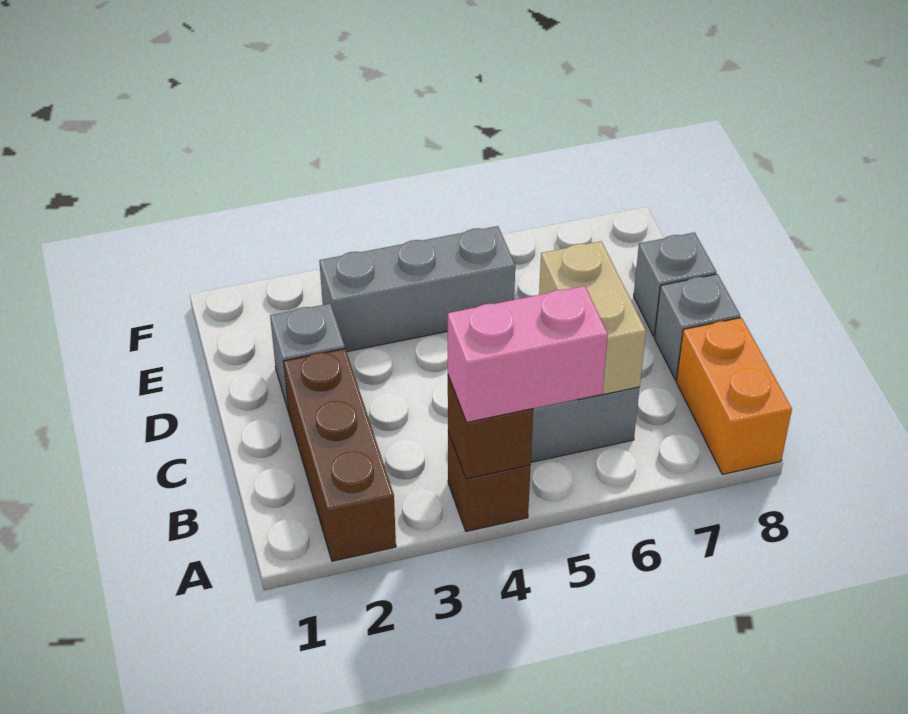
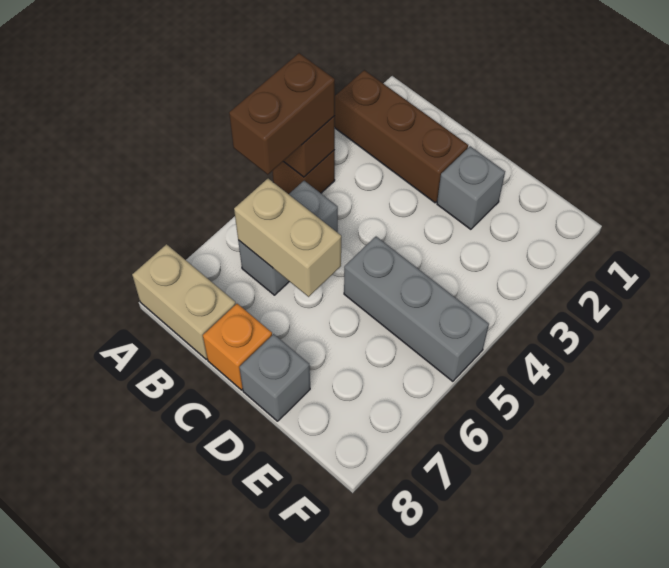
pink 1x2 brick [448,286,608,422] -> brown 1x2 brick [229,53,335,175]
orange 1x2 brick [676,318,792,474] -> tan 1x2 brick [132,244,236,359]
grey 1x1 brick [654,274,740,380] -> orange 1x1 brick [203,304,272,390]
grey 1x3 brick [319,226,515,352] -> grey 1x3 brick turned to [344,237,489,381]

